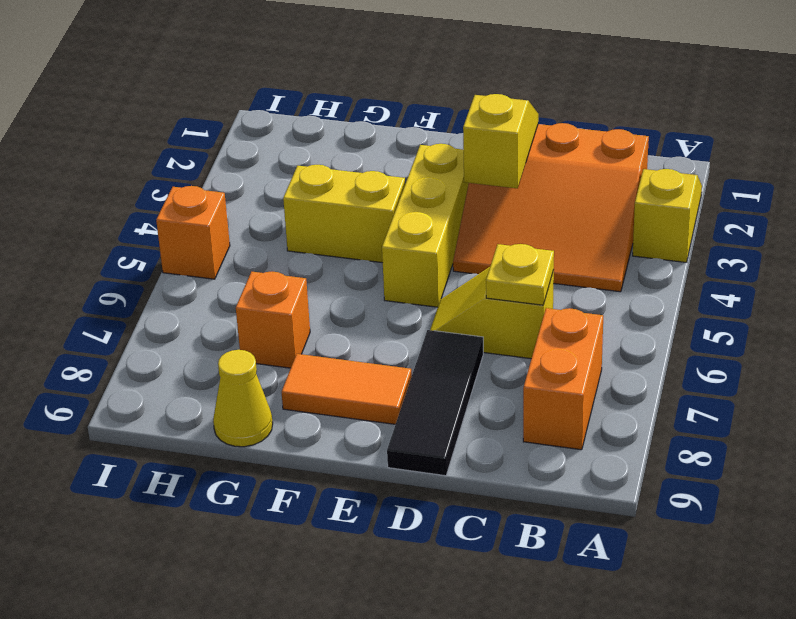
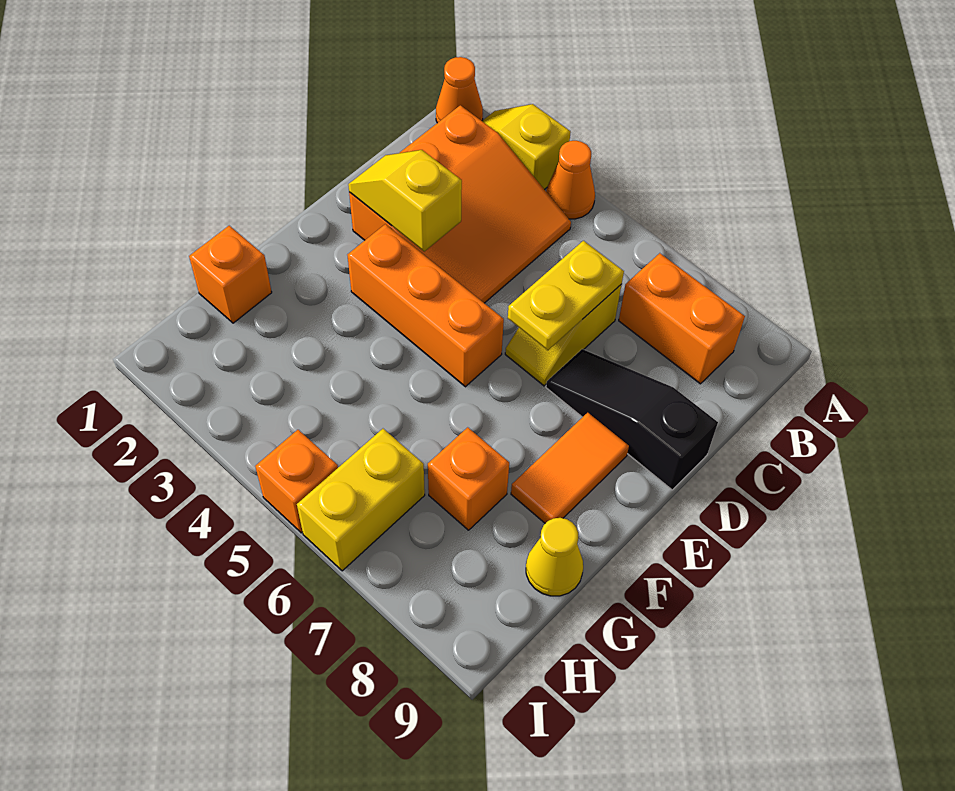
none -> orange 1x1 cone [436,57,483,123]
none -> orange 1x1 cone [546,141,595,219]
yellow 1x1 plate [486,244,554,305] -> yellow 1x2 plate [508,241,624,350]
black 1x3 tile [387,330,483,476] -> black 1x3 slope [546,349,718,490]
yellow 1x3 brick [382,144,469,307] -> orange 1x3 brick [348,224,504,387]
yellow 1x2 brick [283,165,405,263] -> yellow 1x2 brick moved to [297,429,425,571]
none -> orange 1x1 brick [189,226,272,323]

